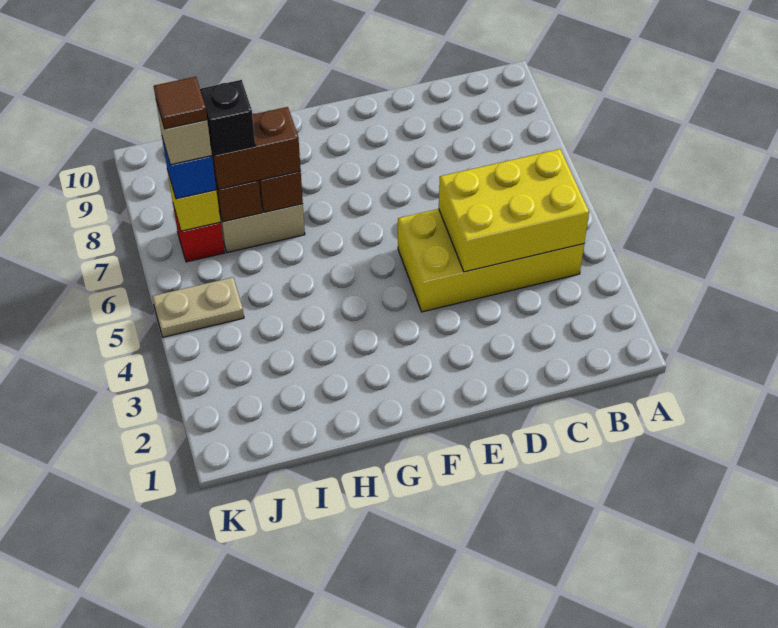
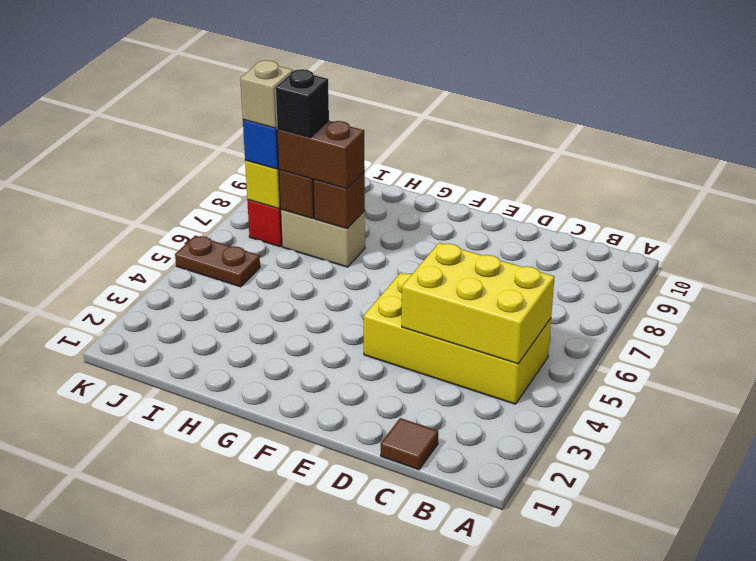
tan 1x2 plate [152,277,244,337] -> brown 1x2 plate [175,236,260,287]
brown 1x1 tile [154,77,207,129] -> brown 1x1 tile moved to [381,418,438,470]

